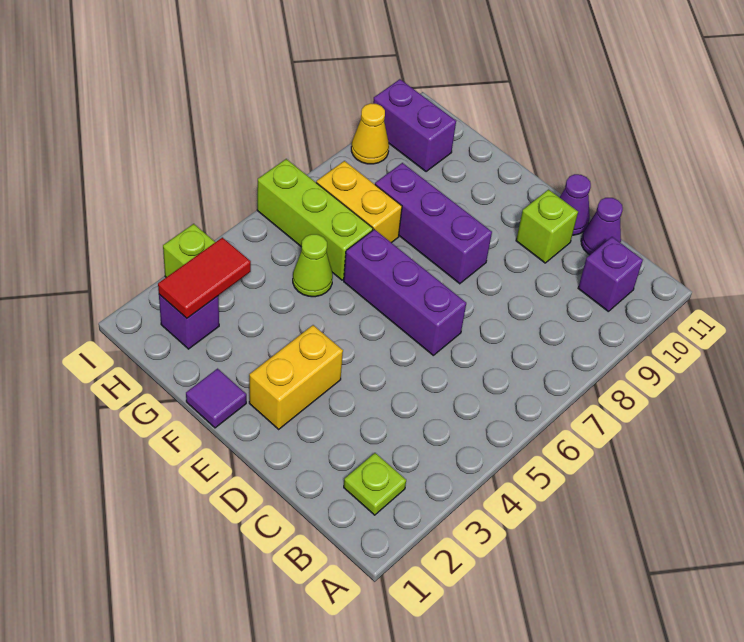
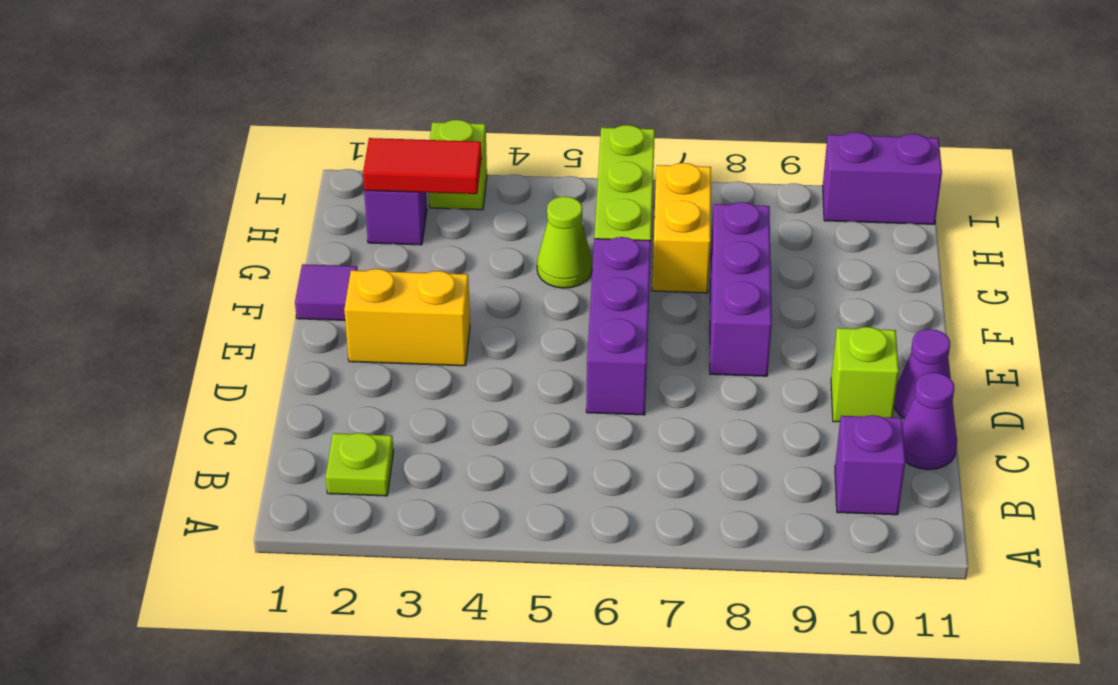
purple 1x2 brick [373,79,456,172] -> purple 1x2 brick turned to [823,132,942,224]
yellow 1x1 cone [351,103,389,164] -> none

